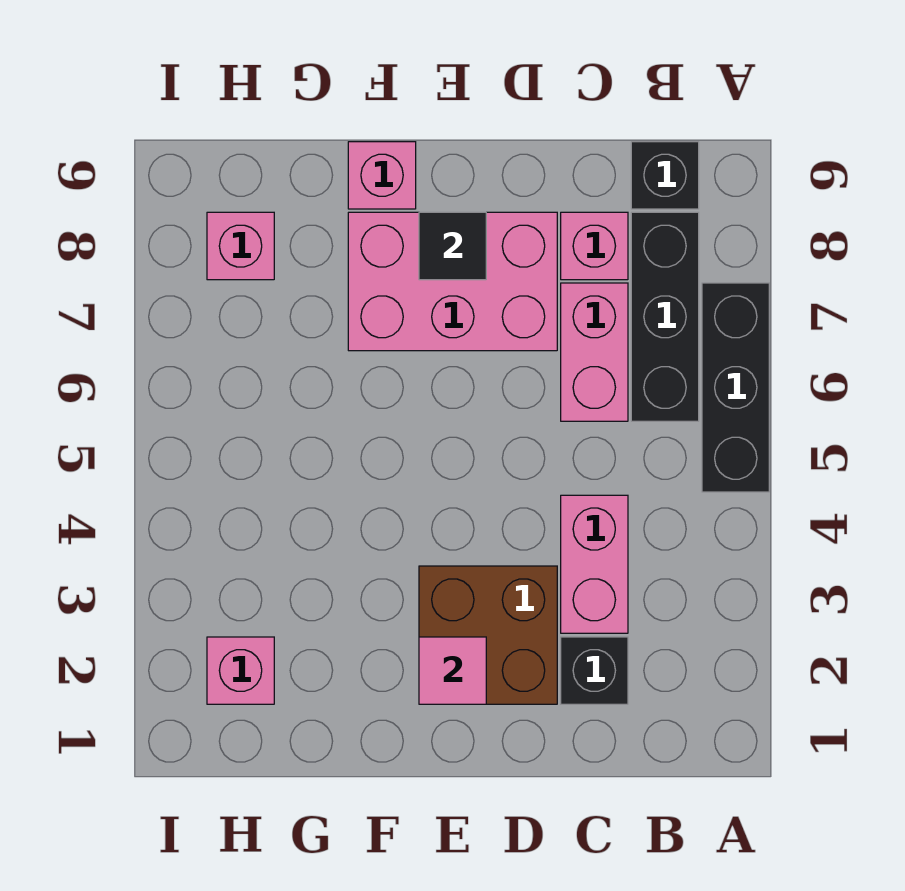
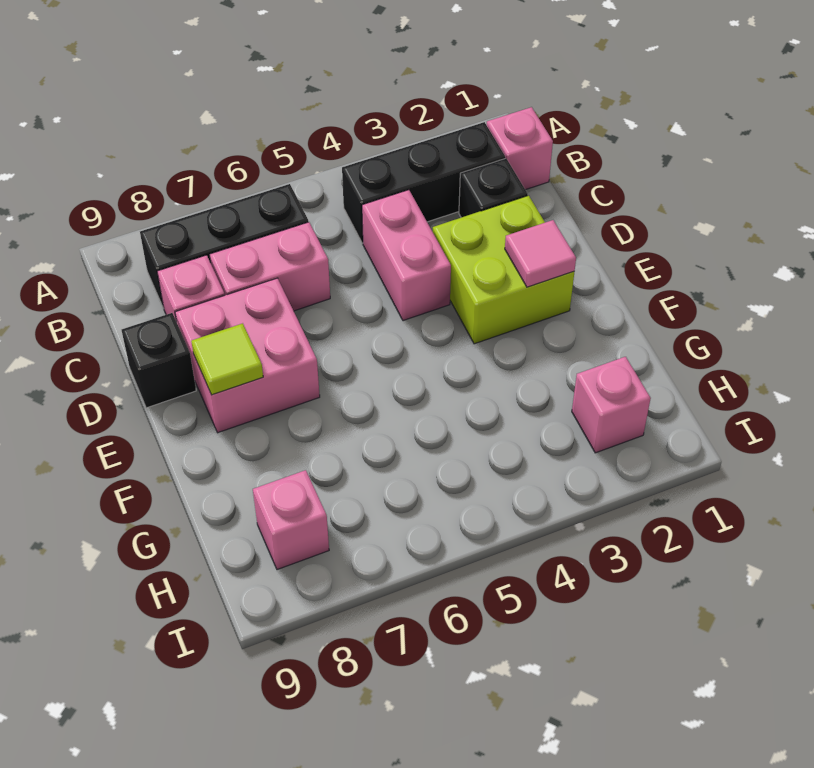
black 1x3 brick [702,283,769,492] -> black 1x3 brick moved to [342,122,505,243]
black 1x1 brick [631,142,699,209] -> black 1x1 brick moved to [122,313,196,408]
pink 1x2 brick [561,495,628,633] -> pink 1x2 brick turned to [362,190,451,321]
brown 2x2 brick [419,566,557,704] -> lime 2x2 brick [433,196,574,344]
pink 2x3 brick [348,212,557,351] -> pink 2x2 brick [175,278,320,433]
black 1x1 tile [419,212,486,280] -> lime 1x1 tile [191,323,263,395]
pink 1x1 brick [348,142,416,209] -> pink 1x1 brick moved to [487,107,553,190]

